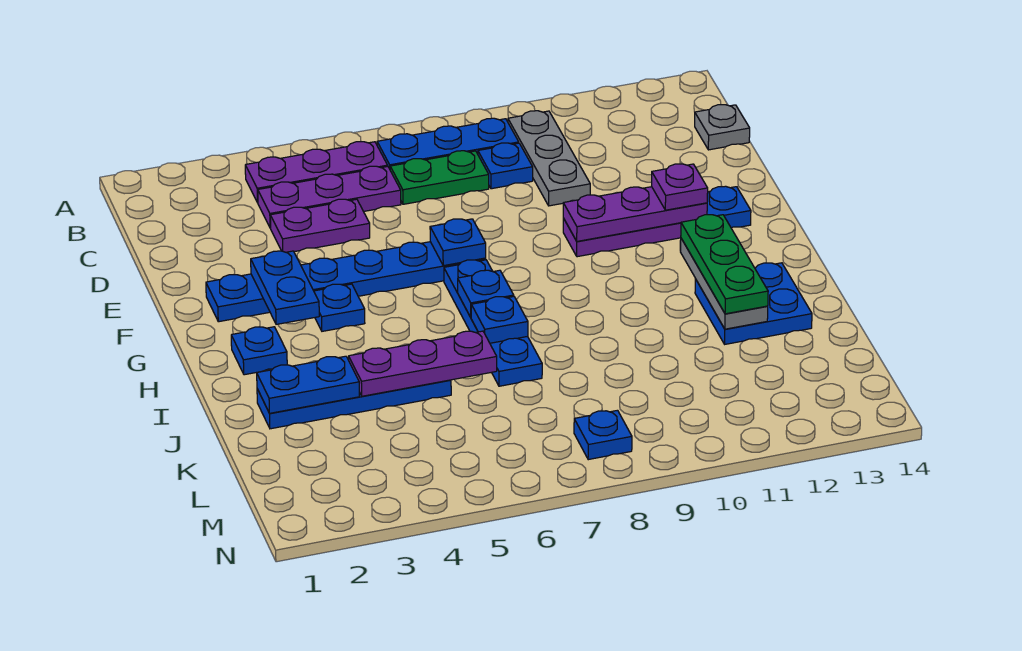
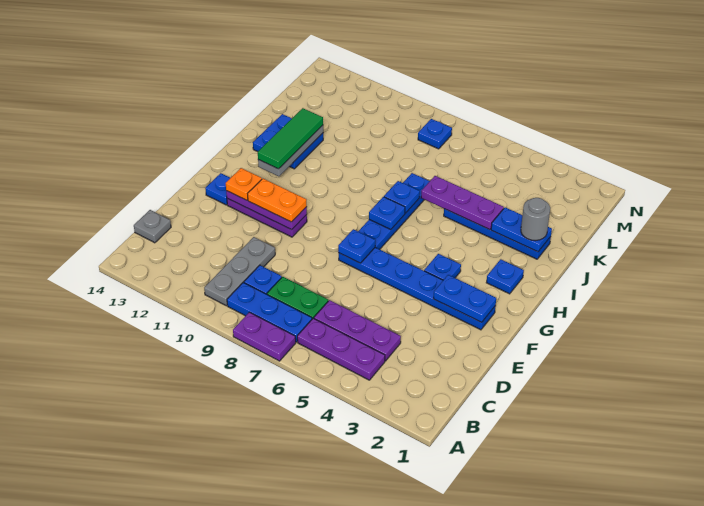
purple 1x2 plate [270,199,370,252] -> purple 1x2 plate moved to [233,312,296,361]
blue 1x2 plate [251,251,319,324] -> blue 1x2 plate turned to [433,275,496,322]
none -> orange 1x2 plate [248,179,307,222]
purple 1x1 plate [651,164,708,210] -> orange 1x1 plate [226,168,262,200]
green 1x3 plate [681,215,768,314] -> green 1x3 tile [258,108,323,169]
none -> grey 1x1 round brick [521,198,550,241]

